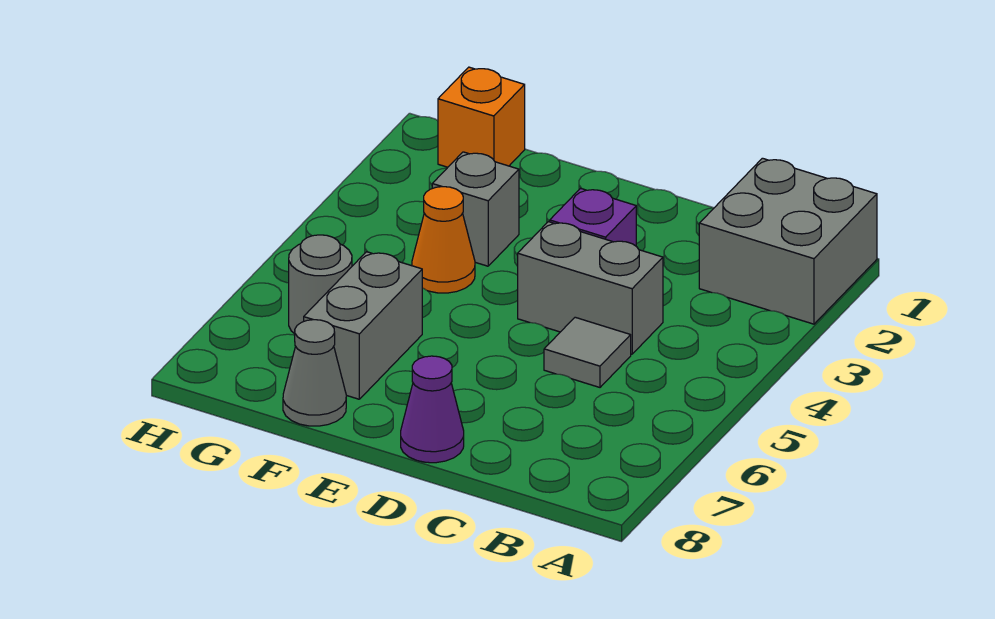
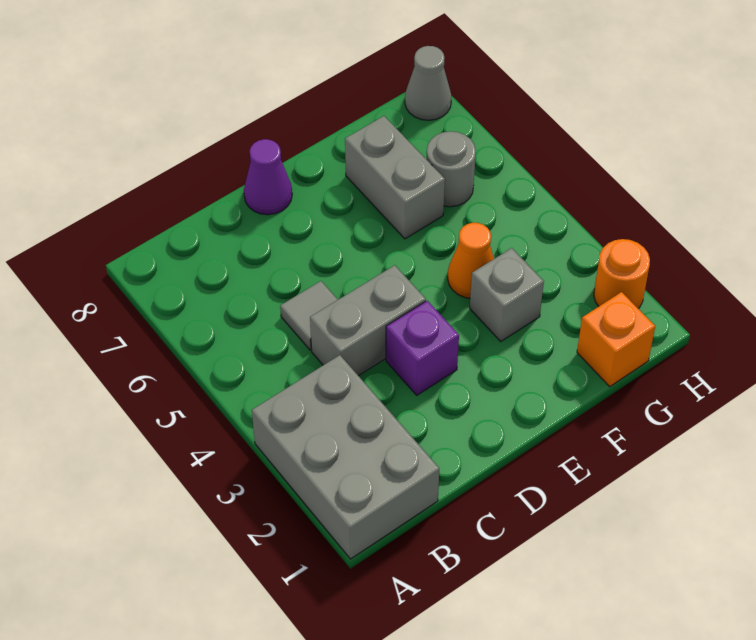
grey 2x2 brick [699,158,877,324] -> grey 2x3 brick [252,355,439,559]
grey 1x1 cone [283,320,346,426] -> grey 1x1 cone moved to [405,46,452,120]
none -> orange 1x1 round brick [594,239,650,309]

